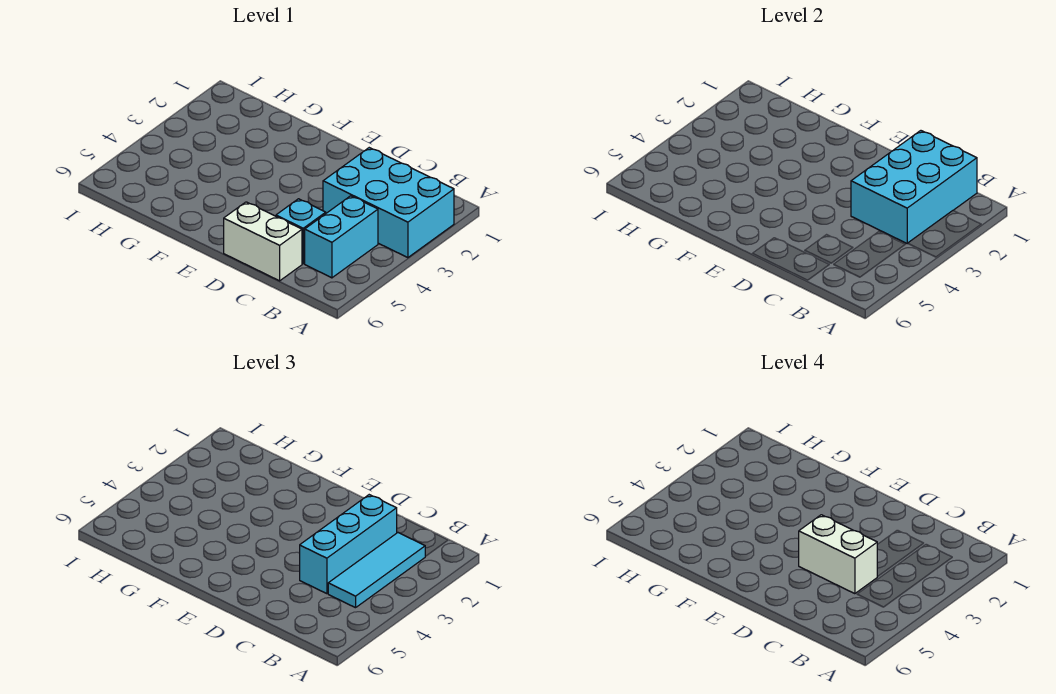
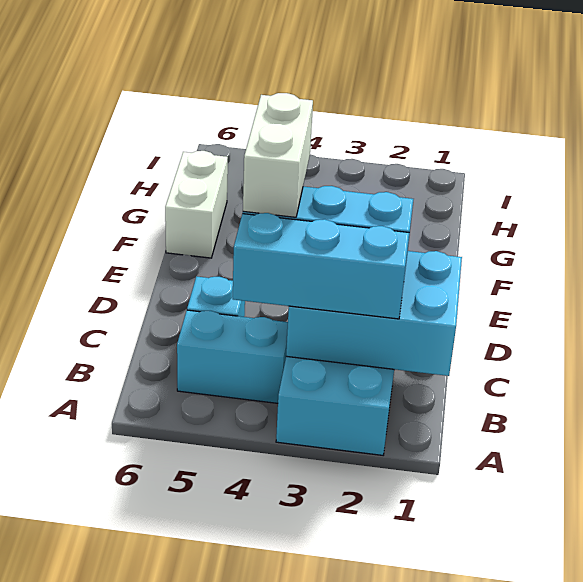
cyan 1x3 tile [328,533,425,608] -> cyan 1x3 brick [232,213,409,319]
white 1x2 brick [224,202,302,281] -> white 1x2 brick moved to [165,151,228,258]

